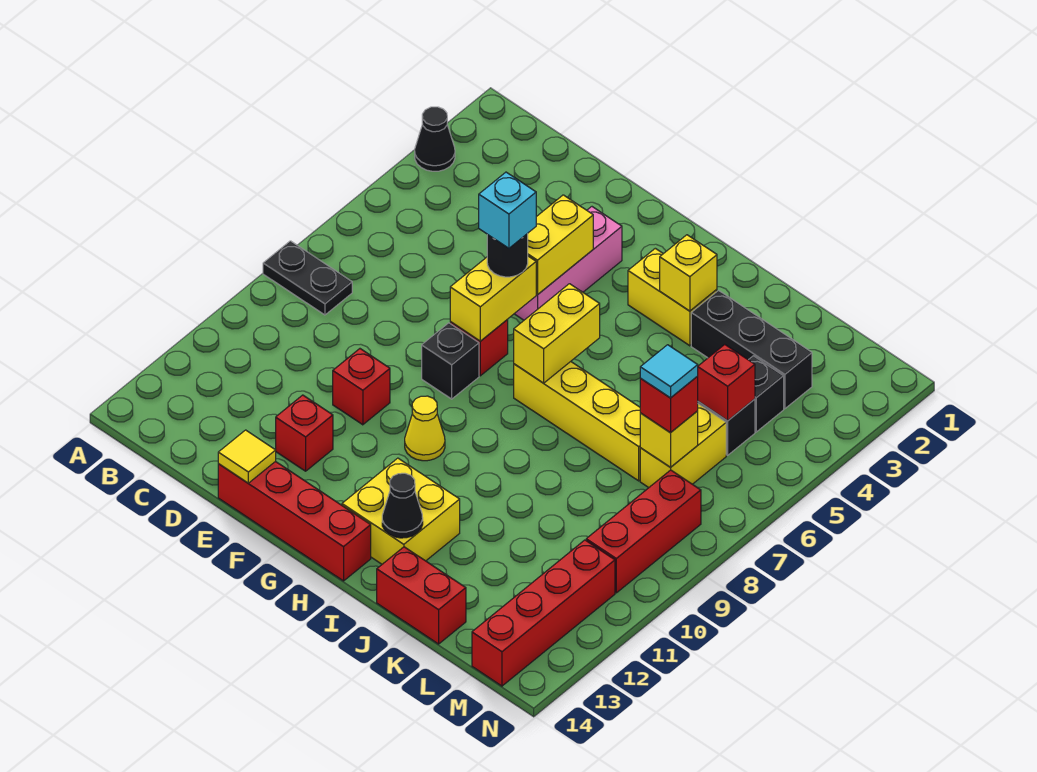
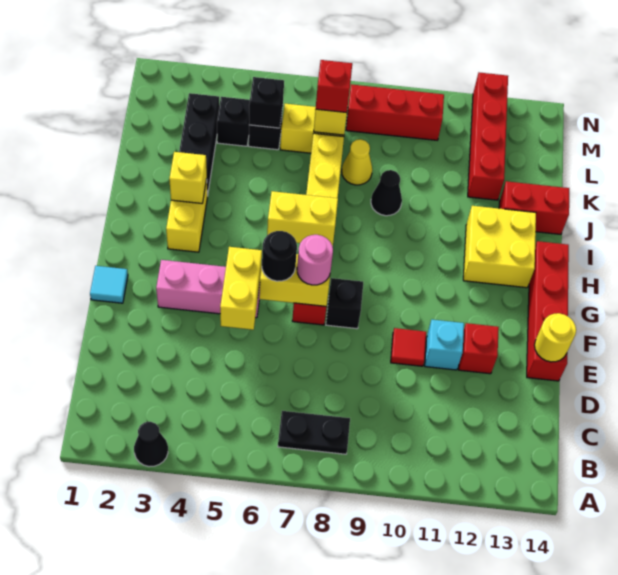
black 1x2 plate [263,241,352,315] -> black 1x2 plate turned to [278,411,350,454]
red 1x1 brick [333,349,390,425] -> red 1x1 tile [391,328,426,366]
yellow 1x1 tile [218,430,276,483] -> yellow 1x1 round brick [534,313,576,362]
yellow 1x2 brick [528,195,593,295] -> yellow 1x2 brick turned to [220,247,262,330]
cyan 1x1 brick [479,172,536,248] -> cyan 1x1 brick moved to [425,320,464,370]
none -> pink 1x1 round brick [297,235,333,285]
yellow 1x1 cone [405,396,445,461] -> yellow 1x1 cone moved to [342,139,372,185]
black 1x1 cone [382,473,423,538] -> black 1x1 cone moved to [371,170,402,216]
red 1x2 brick [377,547,466,644] -> red 1x2 brick turned to [499,181,569,234]
red 1x1 brick [698,345,755,420] -> black 1x1 brick [249,77,284,128]
cyan 1x1 tile [640,345,698,398] -> cyan 1x1 tile moved to [90,266,128,303]
red 1x4 brick [472,540,615,686] -> red 1x4 brick turned to [468,73,508,200]

